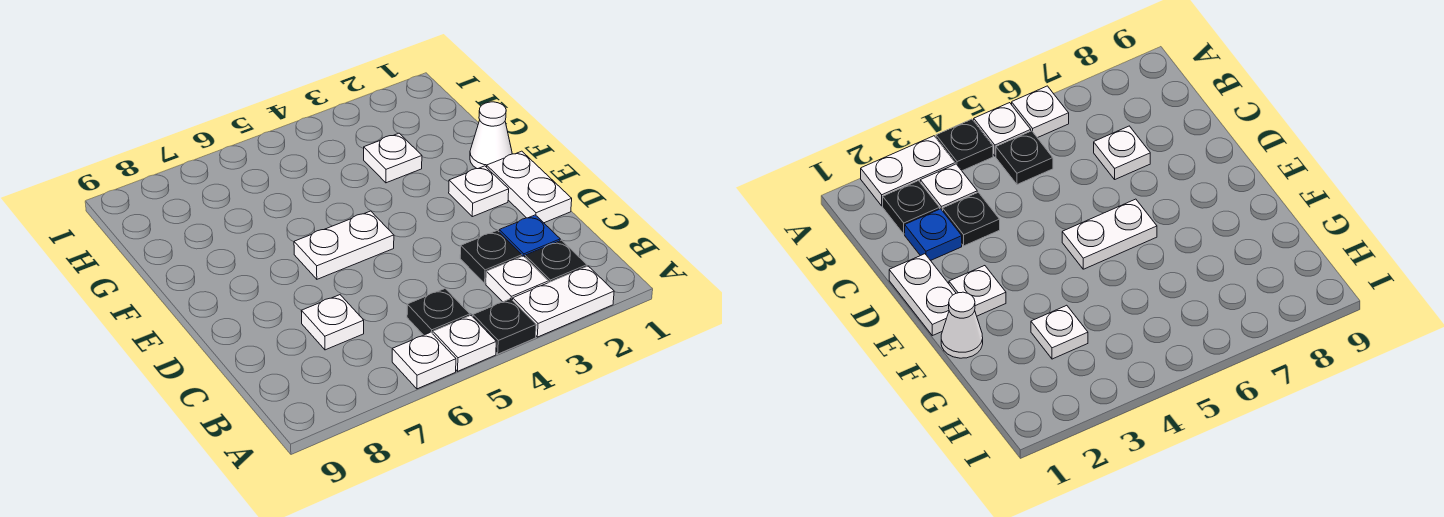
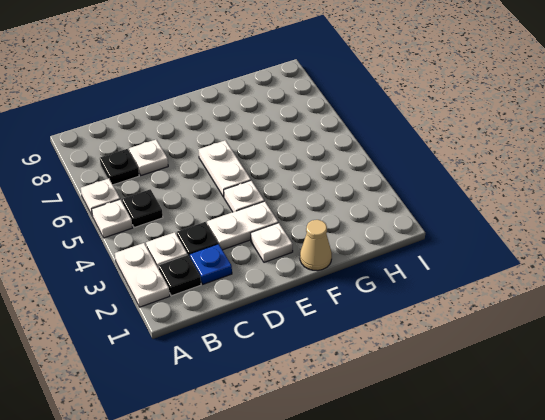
black 1x1 plate [473,299,536,354] -> black 1x1 plate moved to [100,149,139,185]
white 1x2 plate [487,151,572,223] -> white 1x2 plate moved to [207,201,278,250]
white 1x1 cone [470,102,512,169] -> tan 1x1 cone [300,220,332,271]
white 1x1 plate [364,133,422,183] -> white 1x1 plate moved to [224,180,264,212]

